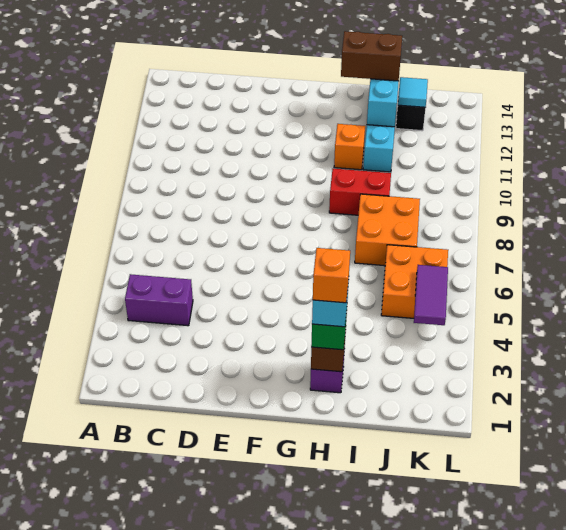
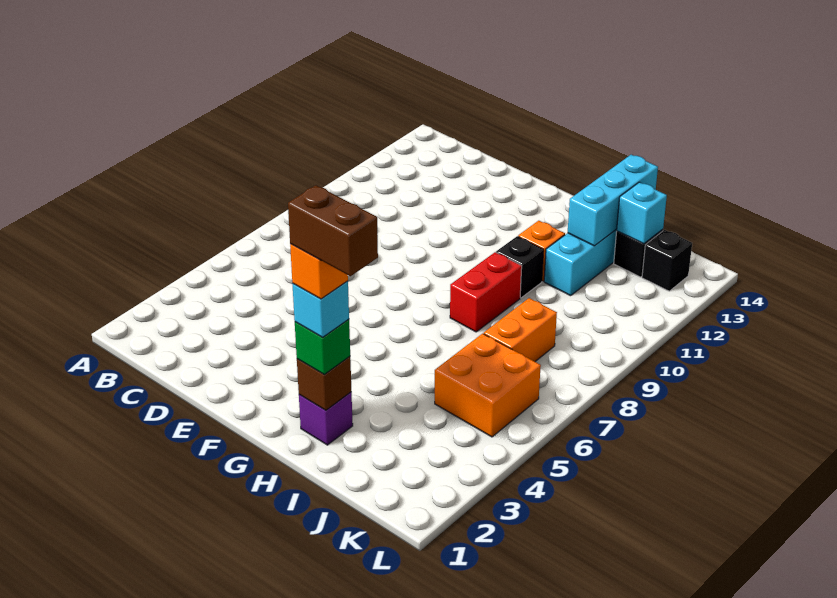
purple 1x2 brick [125,274,193,326] -> none
red 1x2 brick [329,169,391,215] -> red 1x2 brick turned to [450,252,522,332]
none -> black 1x1 brick [496,236,544,298]
brown 1x2 brick [341,31,402,81] -> brown 1x2 brick moved to [288,185,378,276]
orange 2x2 brick [355,194,420,266] -> orange 1x2 brick [484,298,557,362]
cyan 1x1 tile [398,77,428,107] -> cyan 1x1 brick [617,182,667,244]
purple 1x2 tile [414,265,448,325] -> none
none -> black 1x1 brick [642,230,692,291]

